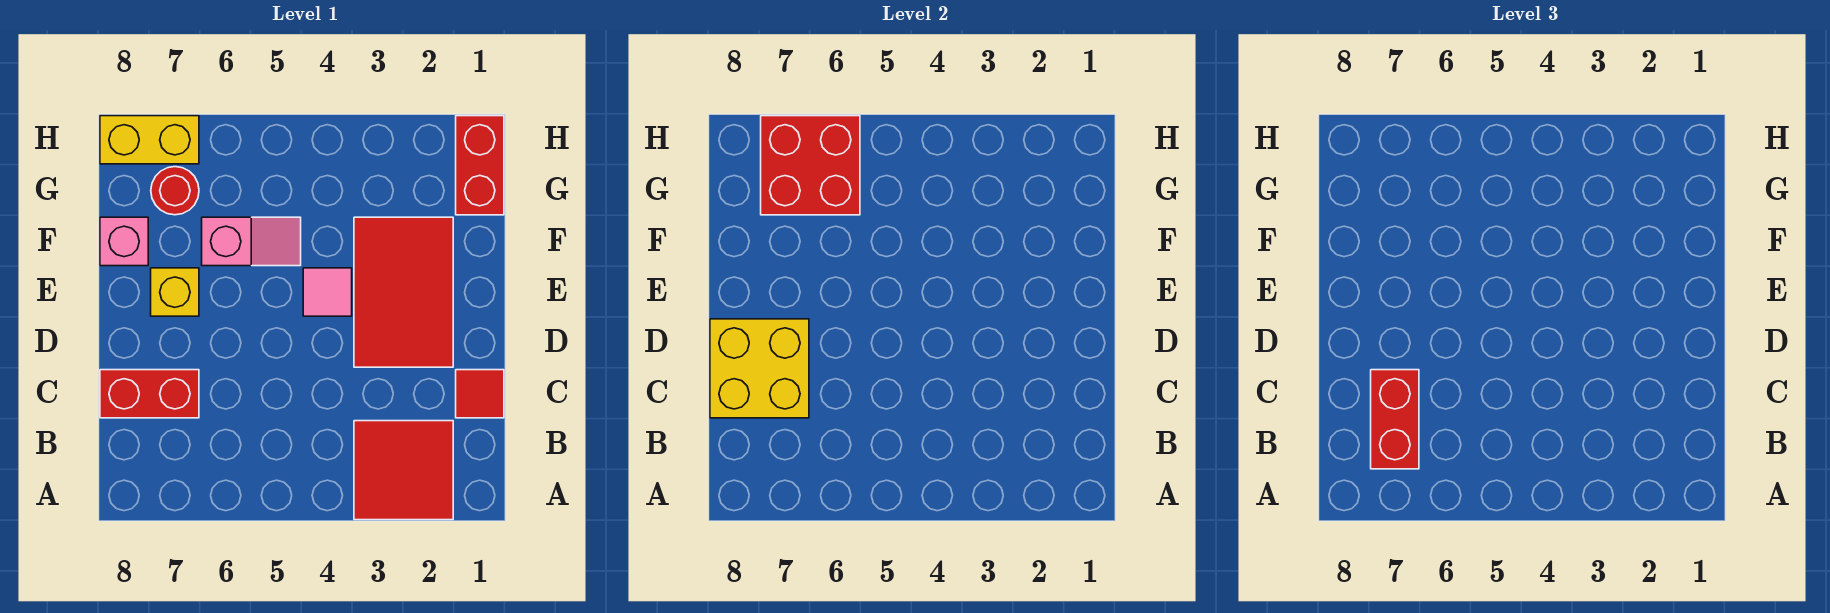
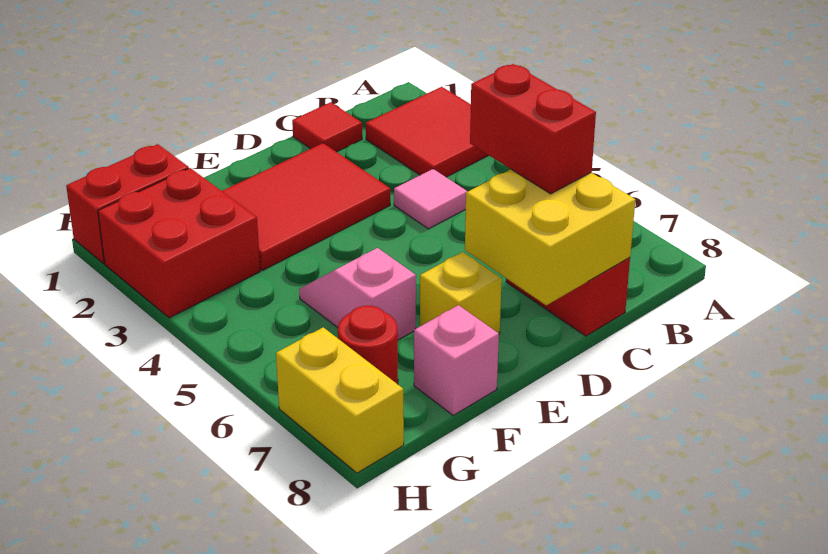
red 1x2 brick [1371,370,1419,469] -> red 1x2 brick turned to [470,64,596,194]
pink 1x1 tile [303,268,352,316] -> pink 1x1 tile moved to [394,169,467,229]
red 2x2 brick [761,116,860,215] -> red 2x2 brick moved to [98,168,260,318]

